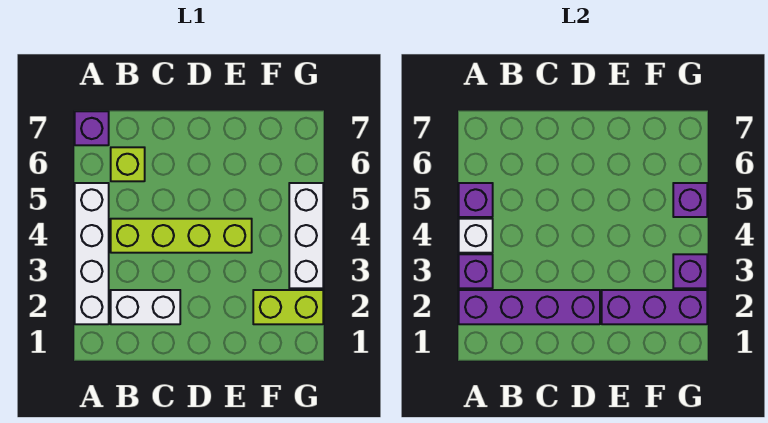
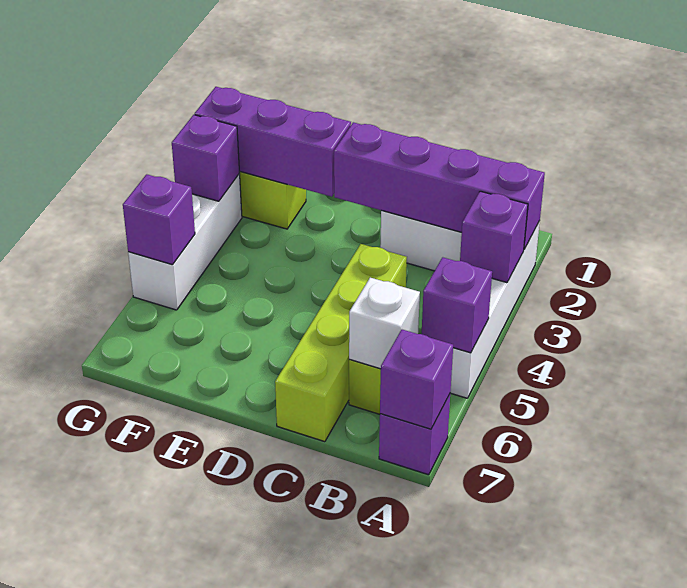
white 1x1 brick [459,219,493,253] -> white 1x1 brick moved to [349,278,420,369]
none -> purple 1x1 brick [380,330,453,429]
lime 1x4 brick [111,219,252,253] -> lime 1x4 brick turned to [275,244,407,442]

